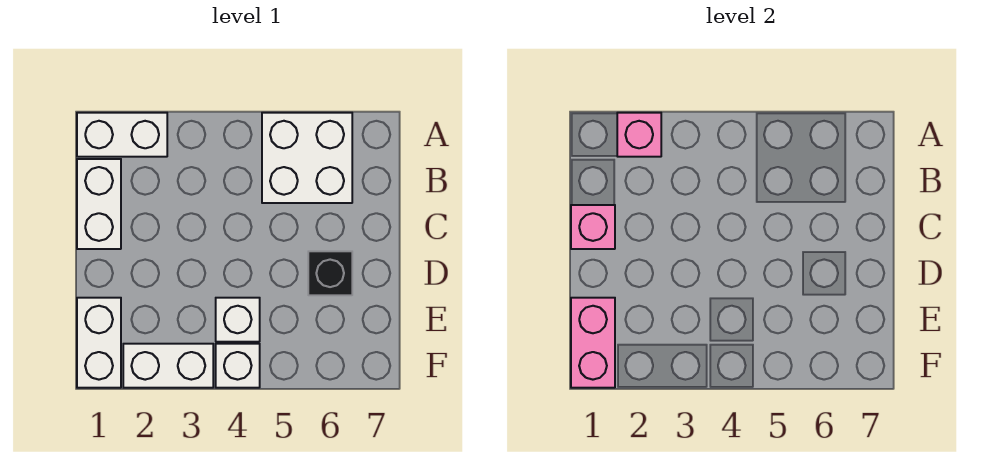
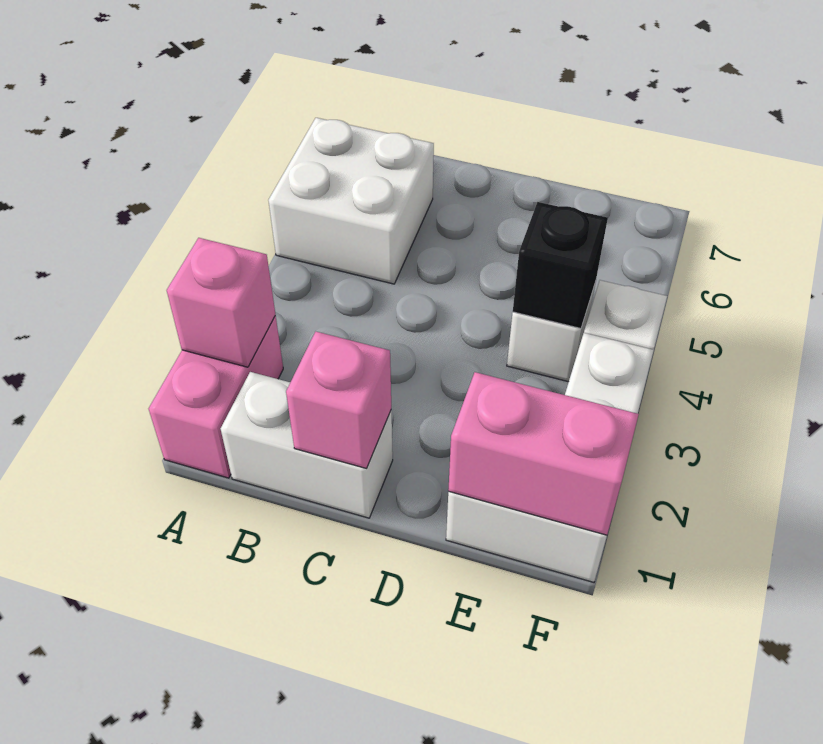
white 1x2 brick [77,113,167,157] -> pink 1x2 brick [149,316,283,478]
black 1x1 brick [308,251,352,295] -> black 1x1 brick moved to [513,202,608,328]

